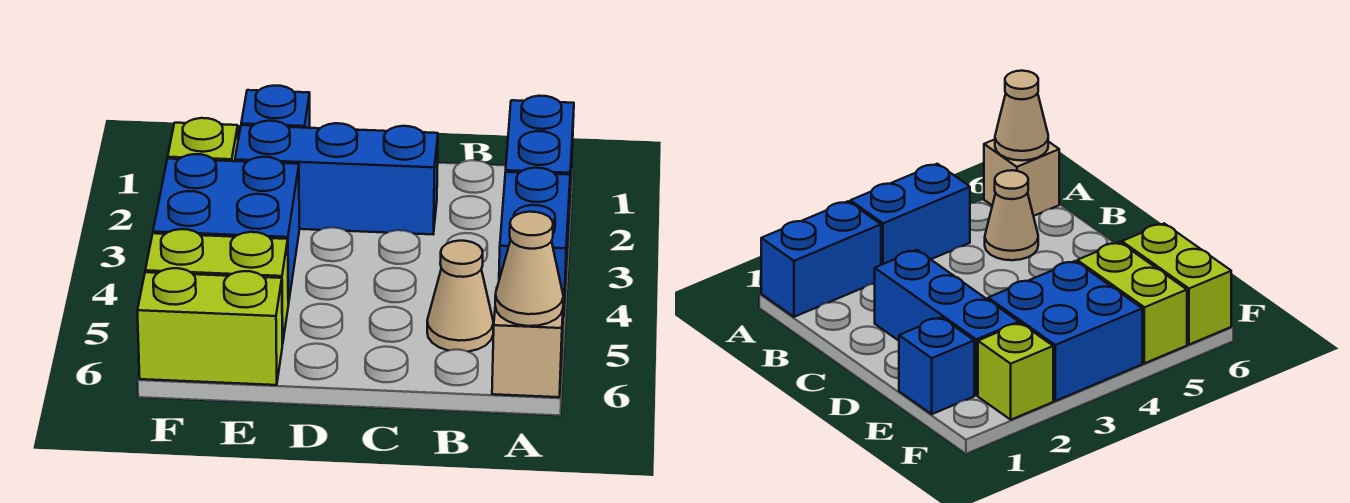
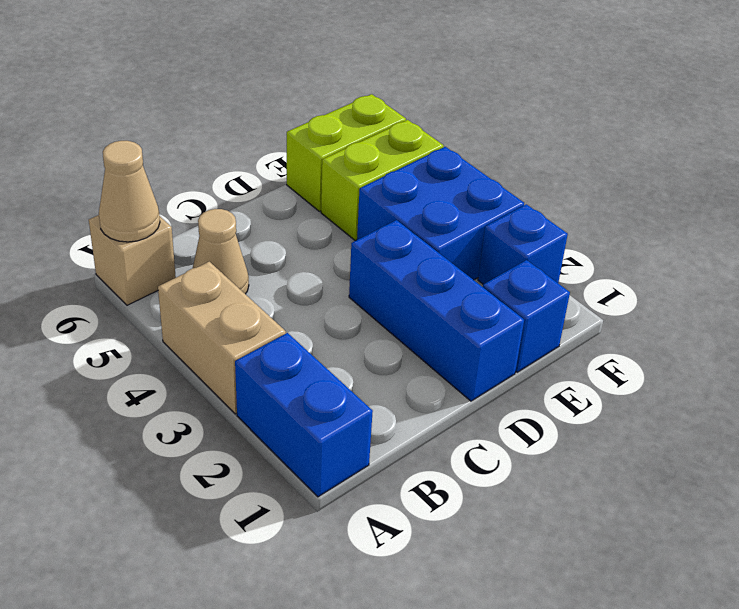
blue 1x2 brick [499,168,570,317] -> tan 1x2 brick [158,262,286,414]
blue 1x3 brick [235,121,438,234] -> blue 1x3 brick turned to [349,220,524,401]
lime 1x1 brick [168,118,238,161] -> blue 1x1 brick [478,204,568,284]

